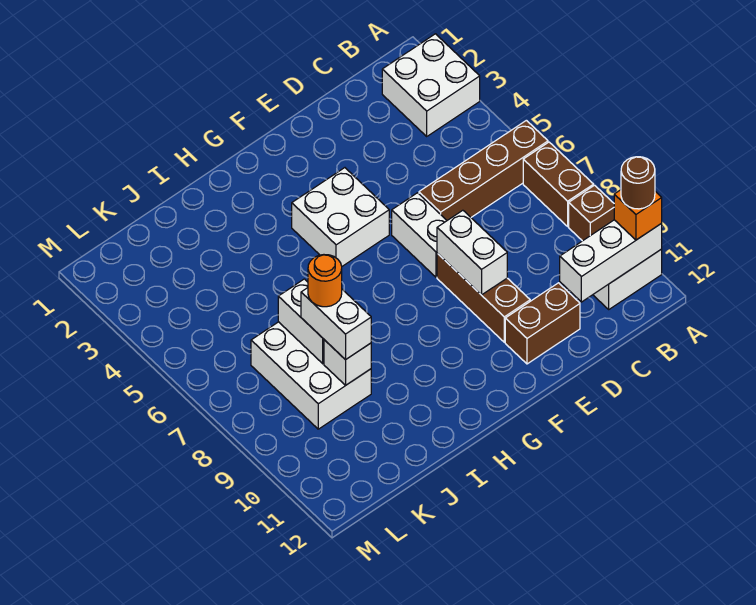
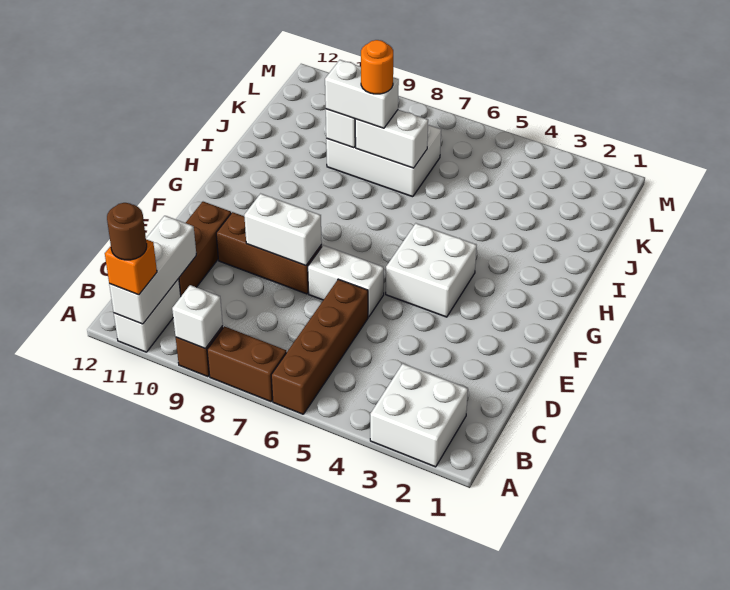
none -> white 1x1 brick [172,285,223,349]
brown 1x2 brick [505,283,580,364] -> brown 1x3 brick [178,202,231,296]

